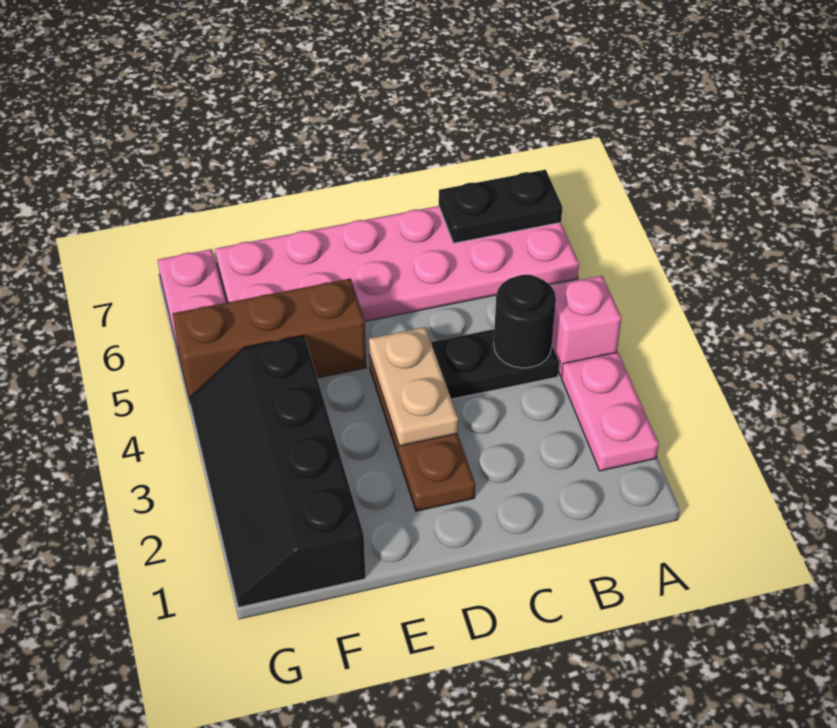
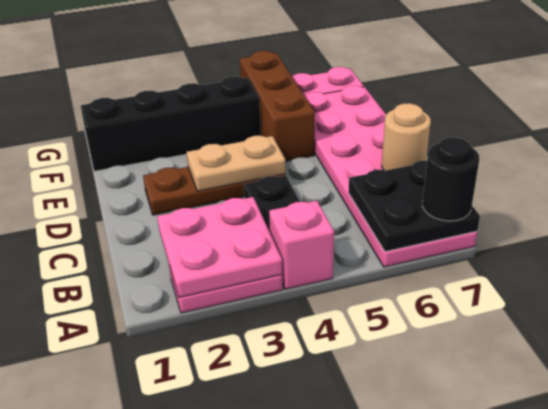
none -> pink 2x2 plate [157,197,282,297]
black 1x2 plate [439,170,562,243] -> black 2x2 plate [348,161,480,252]
black 1x1 round brick [494,275,556,368] -> black 1x1 round brick moved to [422,137,479,221]
none -> tan 1x1 round brick [382,103,431,171]

